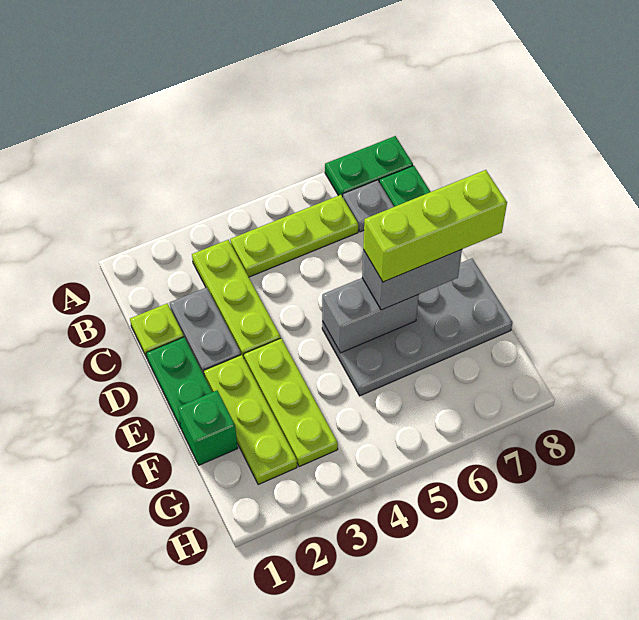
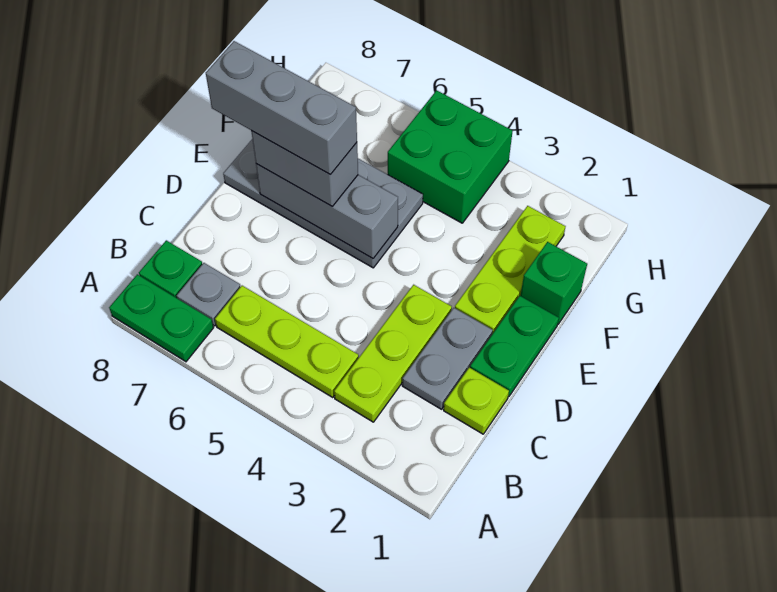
lime 1x3 plate [244,338,338,467] -> none
grey 1x2 brick [322,278,419,353] -> grey 1x3 brick [256,164,398,258]
lime 1x3 brick [363,170,507,282] -> grey 1x3 brick [206,41,357,175]
none -> green 2x2 brick [388,90,513,223]

